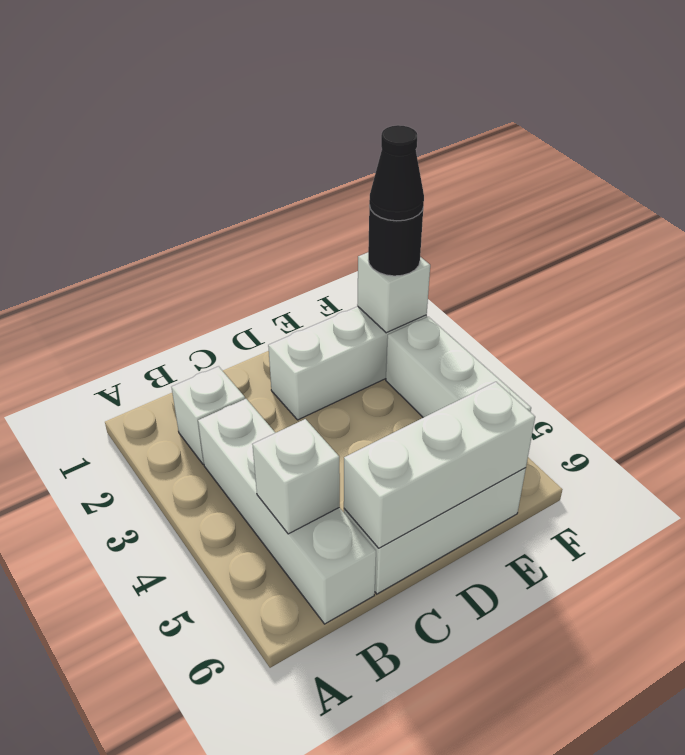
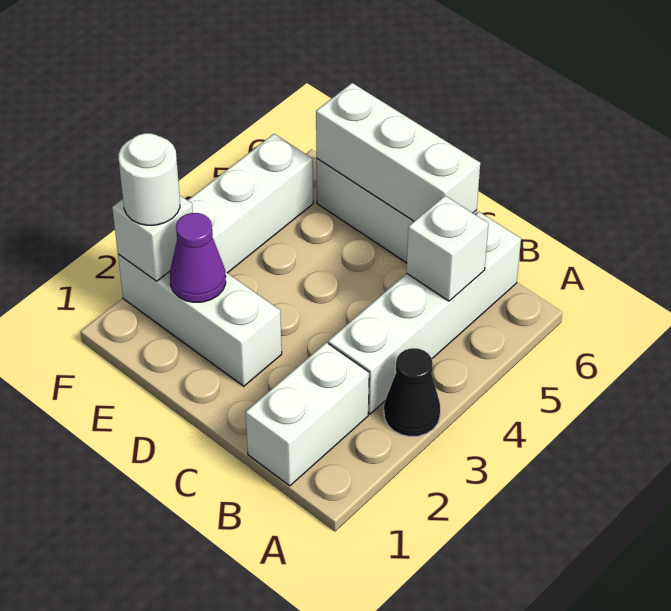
white 1x1 brick [172,366,245,464] -> white 1x2 brick [246,342,369,486]
none -> purple 1x1 cone [170,213,226,302]
black 1x1 round brick [368,206,423,276] -> white 1x1 round brick [119,133,180,225]
black 1x1 cone [369,125,424,221] -> black 1x1 cone moved to [384,348,440,437]

